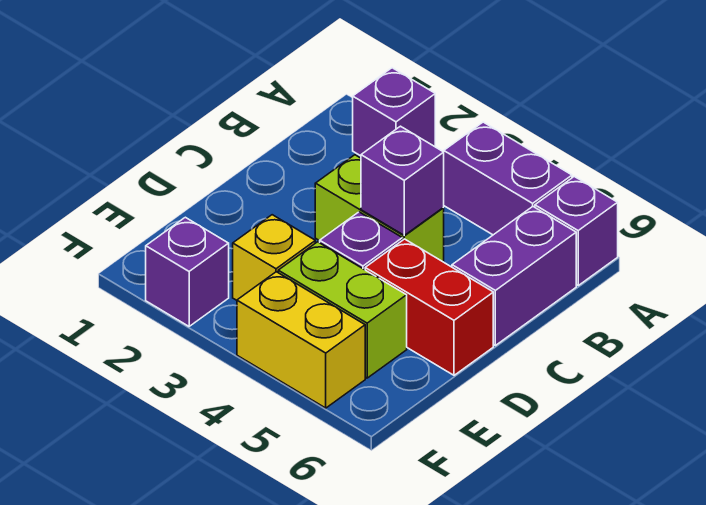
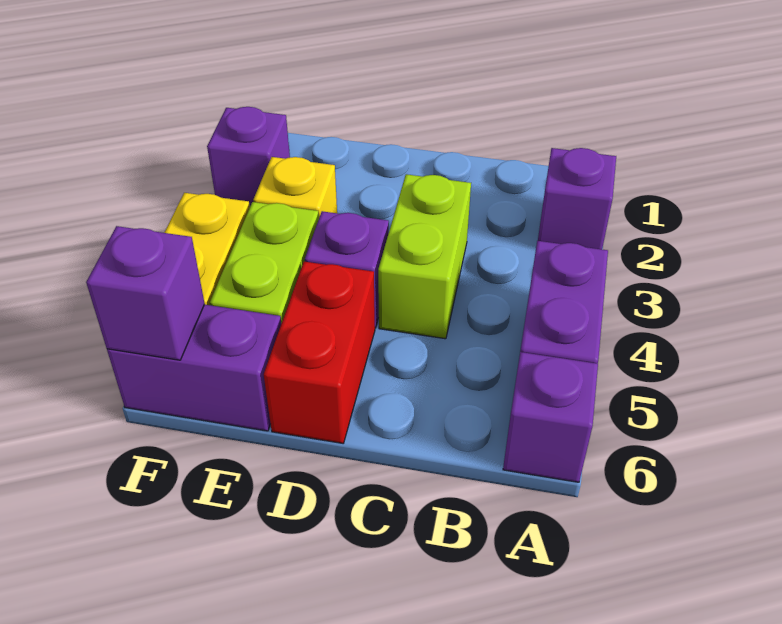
purple 1x2 brick [452,207,576,345] -> purple 1x2 brick moved to [107,305,281,431]
purple 1x1 brick [361,126,444,235] -> purple 1x1 brick moved to [86,226,205,360]

